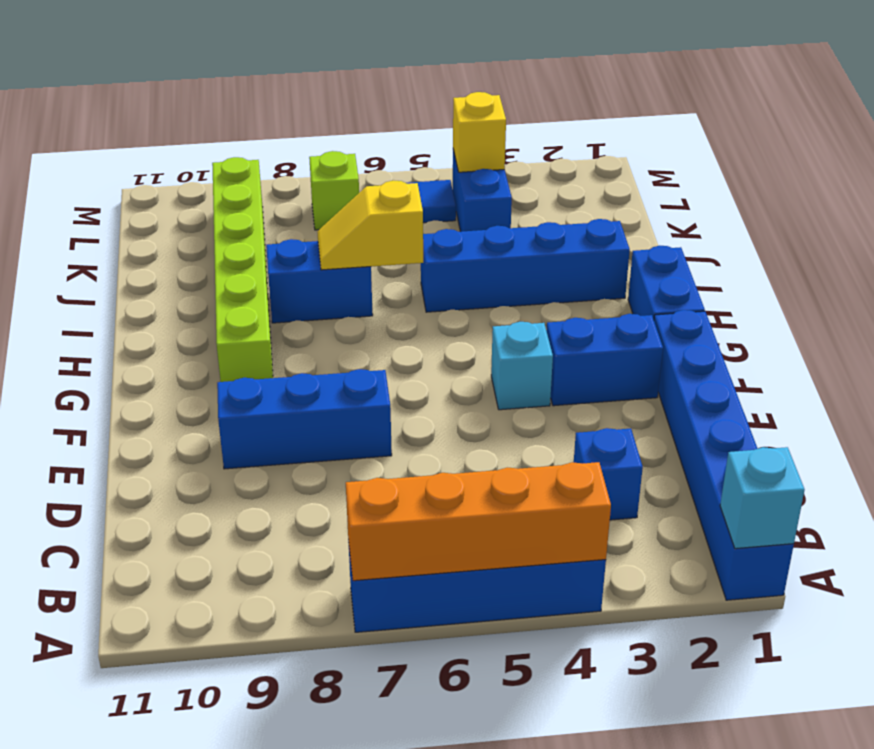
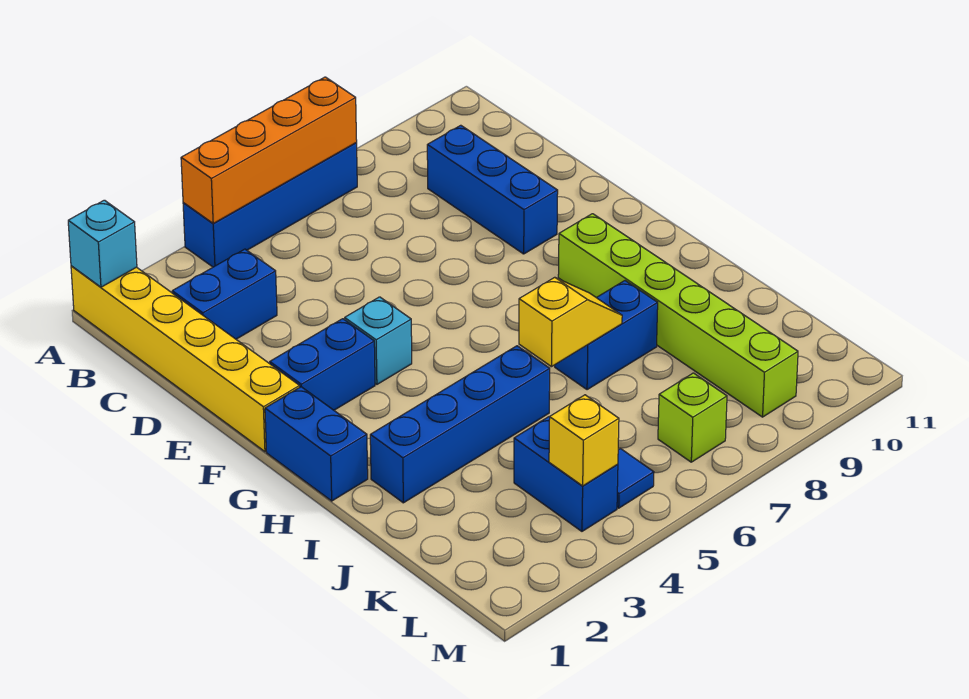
blue 1x6 brick [654,310,794,600] -> yellow 1x6 brick [71,266,300,452]
blue 1x1 brick [574,428,643,520] -> blue 1x2 brick [172,249,277,339]
blue 1x3 brick [217,369,392,469] -> blue 1x3 brick turned to [427,125,558,254]

